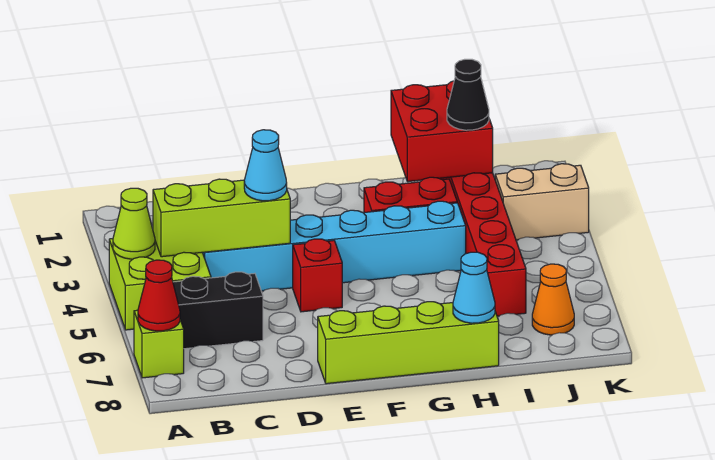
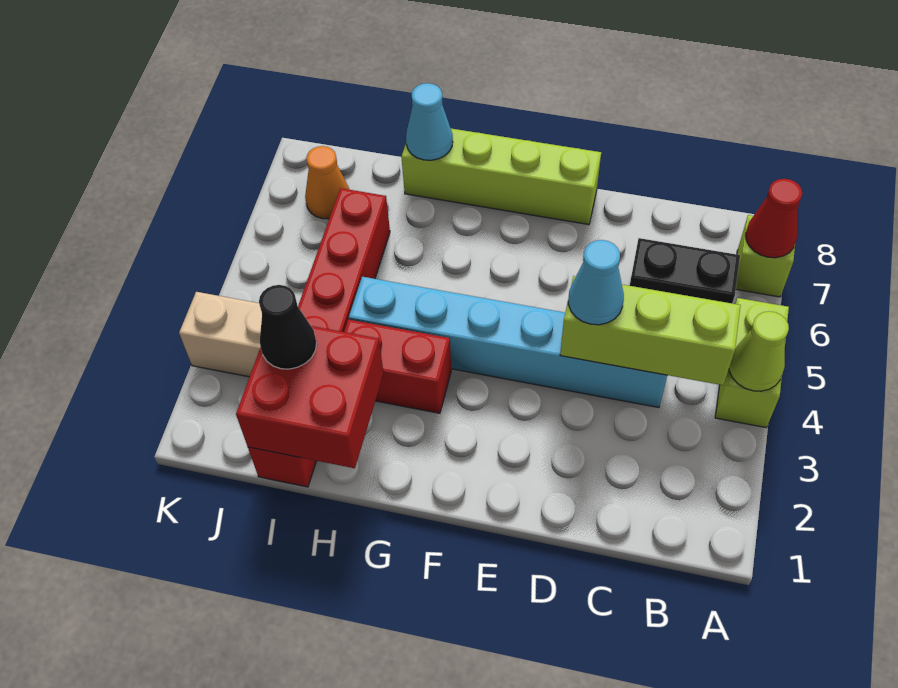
lime 2x2 brick [109,239,211,330] -> lime 1x2 brick [715,298,789,427]
red 1x1 brick [293,239,342,312] -> none

